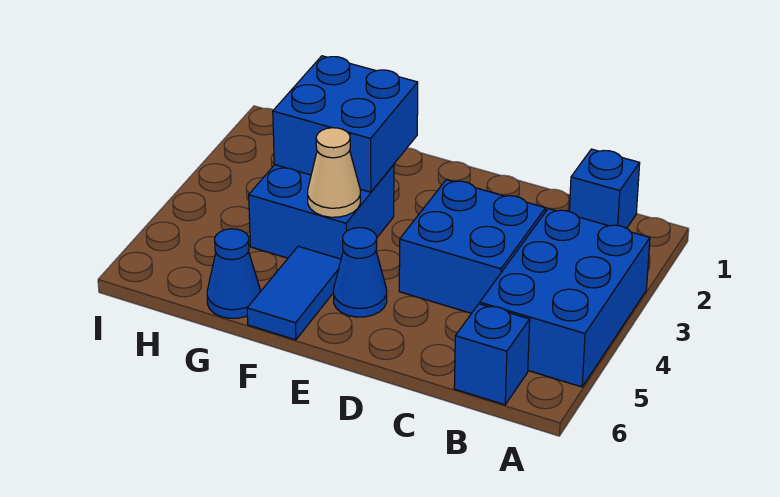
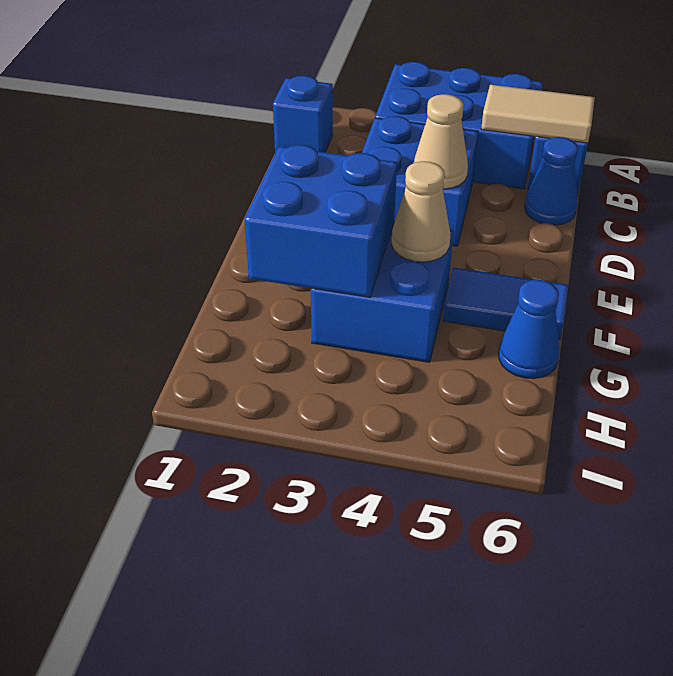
none -> tan 1x2 tile [481,85,595,143]
none -> tan 1x1 cone [414,94,468,189]
blue 1x1 cone [333,228,387,317] -> blue 1x1 cone moved to [525,137,578,225]

